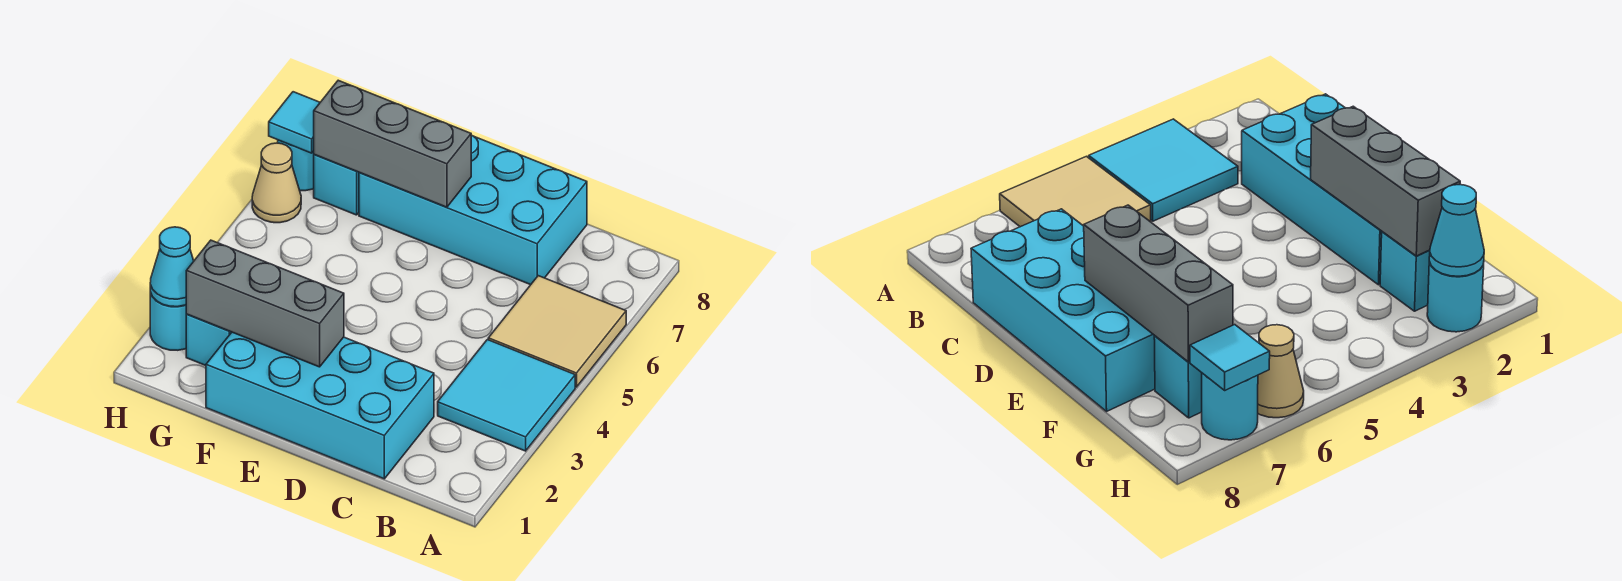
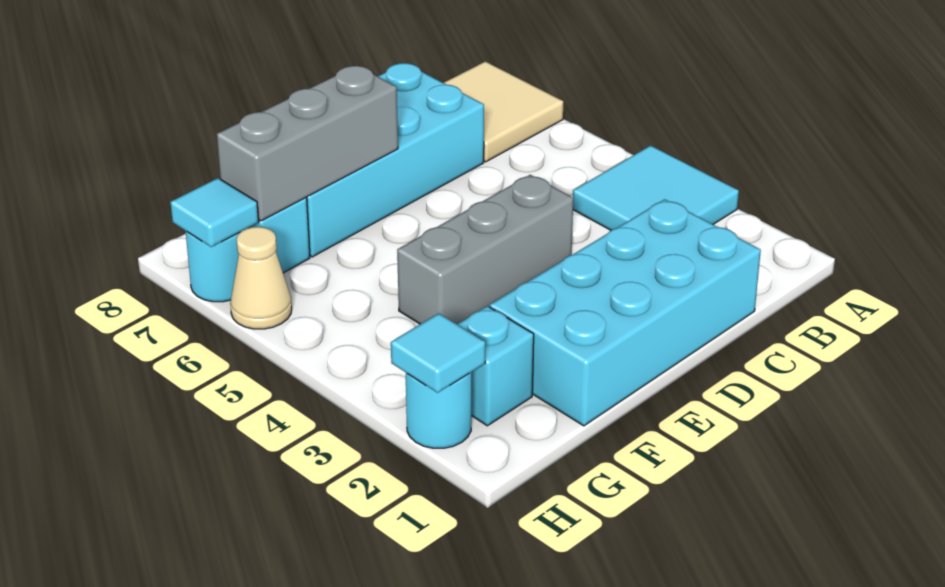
tan 2x2 tile [488,276,626,387] -> tan 2x2 tile moved to [444,61,563,162]
grey 1x3 brick [186,240,344,367] -> grey 1x3 brick moved to [397,175,573,324]
cyan 1x1 cone [150,227,194,307] -> cyan 1x1 tile [391,313,485,393]

